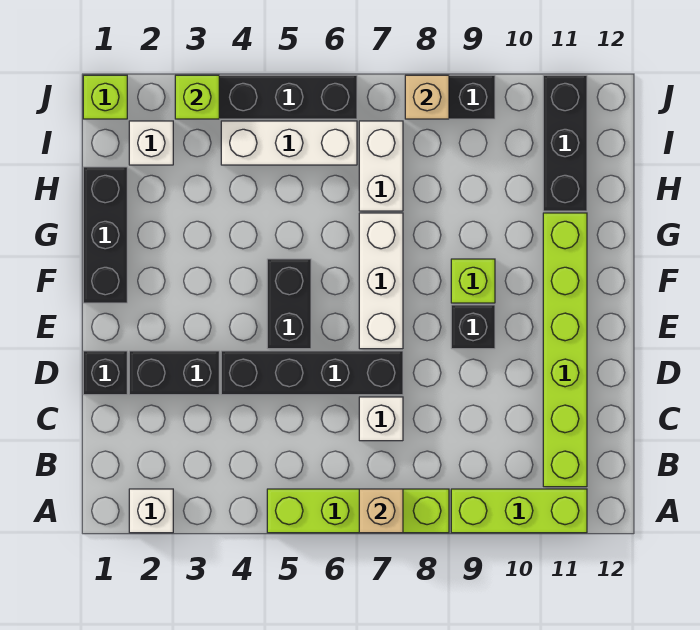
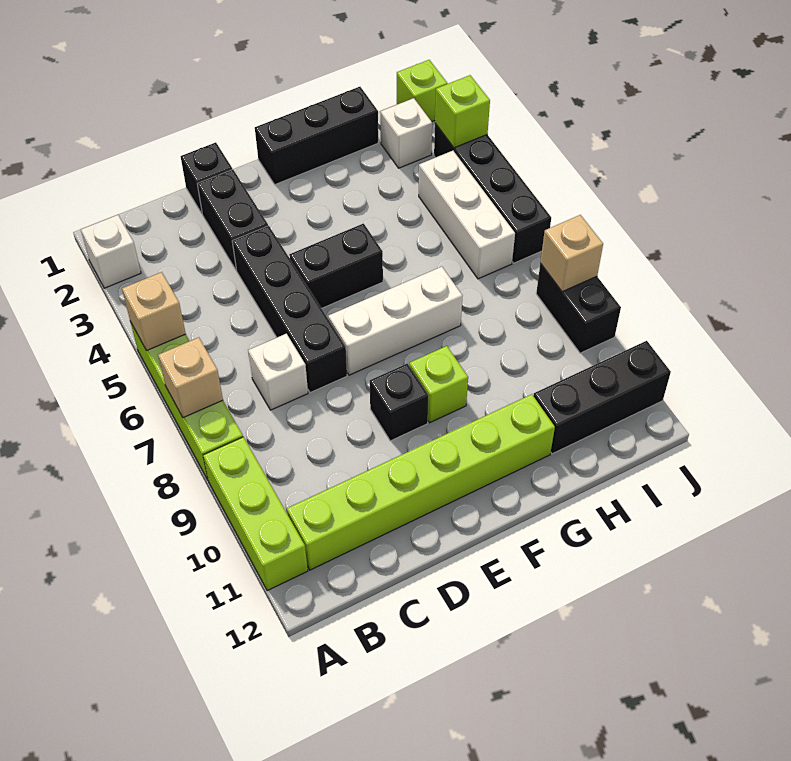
none -> tan 1x1 brick [122,272,186,351]
white 1x2 brick [359,121,403,211] -> none

